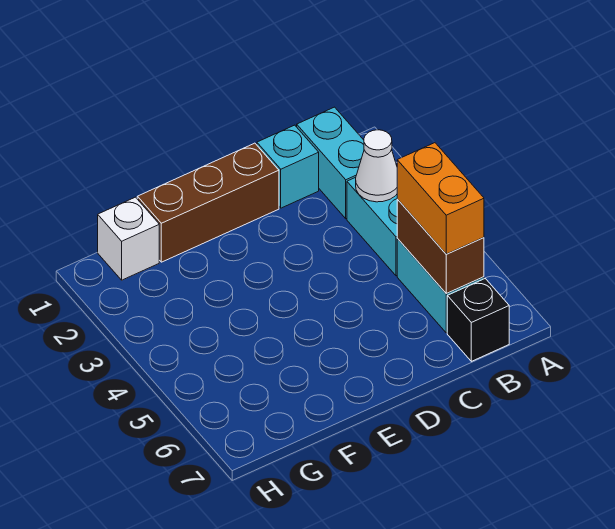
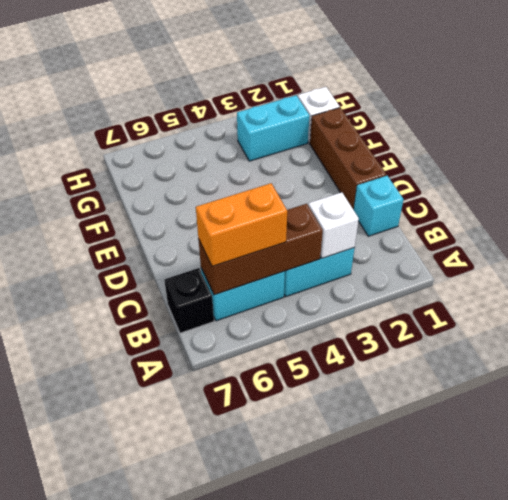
cyan 1x2 brick [297,107,364,219] -> cyan 1x2 brick moved to [237,95,310,161]
white 1x1 cone [356,130,397,202] -> white 1x1 brick [308,192,359,258]
brown 1x2 brick [397,199,484,293] -> brown 1x3 brick [198,204,323,295]

